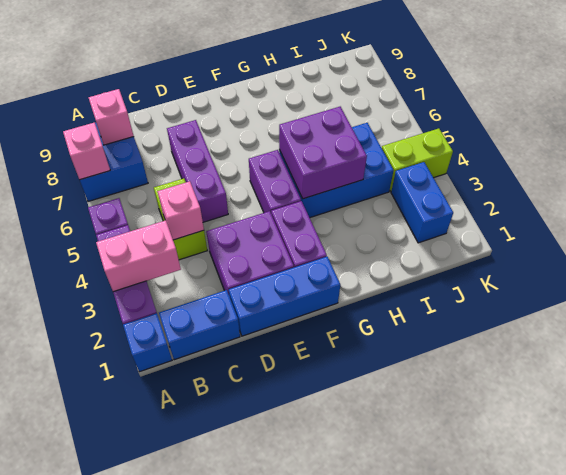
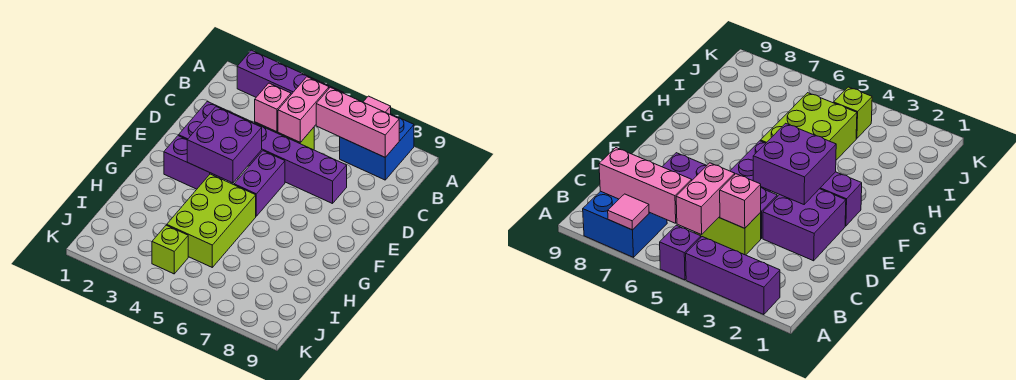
blue 1x1 brick [123,313,172,372] -> none
pink 1x2 brick [96,220,181,292] -> pink 1x2 brick moved to [278,77,329,142]
pink 1x1 brick [63,123,110,180] -> pink 1x1 tile [364,96,391,114]
blue 1x2 brick [159,290,240,360] -> none
pink 1x1 brick [89,89,134,145] -> pink 1x3 brick [316,87,399,157]
blue 1x3 brick [229,257,340,336] -> none
purple 1x3 brick [167,120,228,222] -> purple 1x4 brick [249,123,347,204]
purple 1x2 brick [249,150,301,213] -> purple 1x2 brick turned to [234,151,285,216]
blue 2x3 brick [279,123,393,218] -> lime 2x3 brick [167,174,256,267]
purple 2x2 brick [279,107,367,199] -> purple 2x2 brick moved to [187,107,262,183]
blue 1x2 brick [391,162,453,243] -> none
lime 1x2 brick [382,128,453,191] -> lime 1x1 brick [152,225,188,274]

